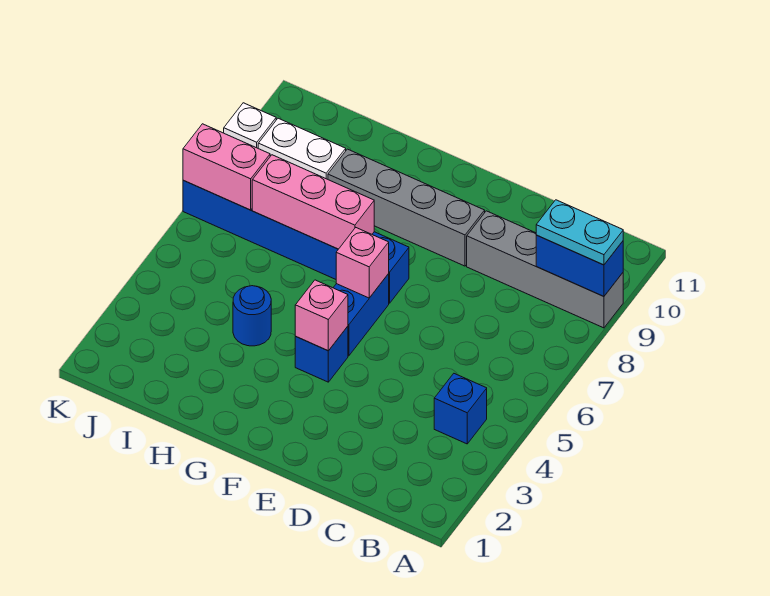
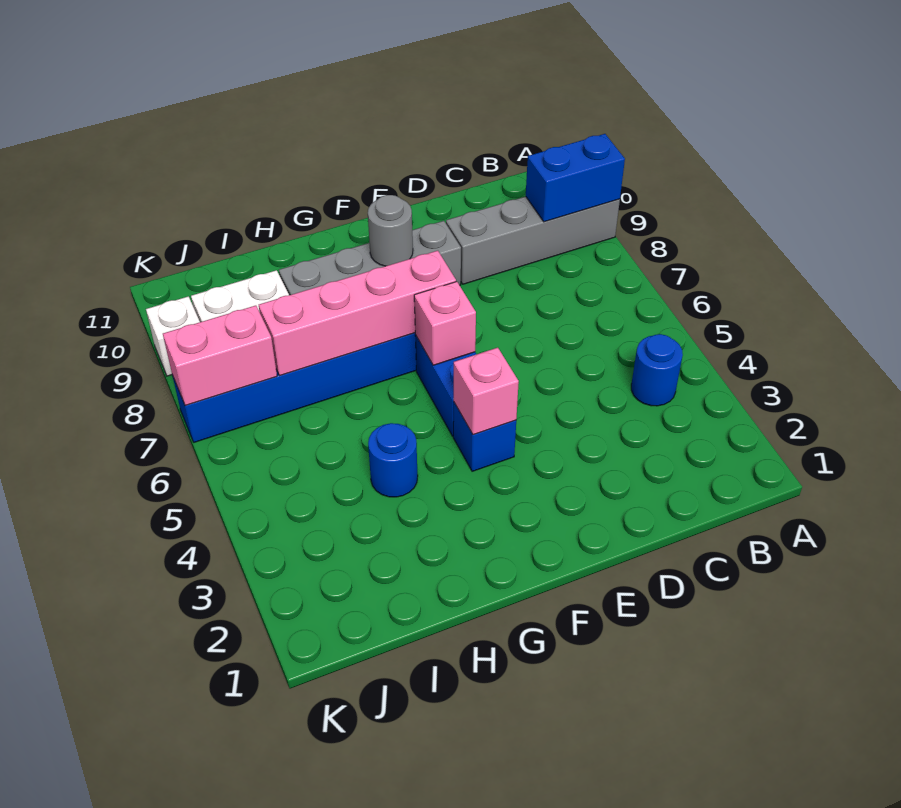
cyan 1x2 plate [536,200,623,265] -> none
blue 1x1 brick [434,374,487,444] -> blue 1x1 round brick [631,334,683,406]
none -> grey 1x1 round brick [368,195,413,266]
pink 1x3 brick [252,155,374,249] -> pink 1x4 brick [259,251,456,376]

